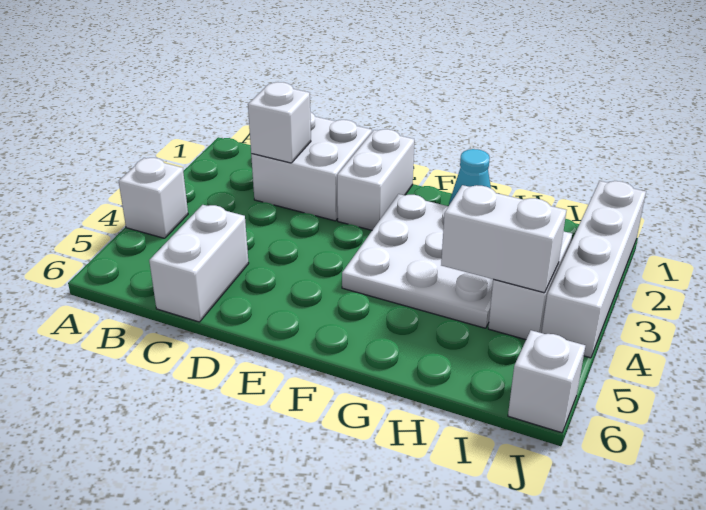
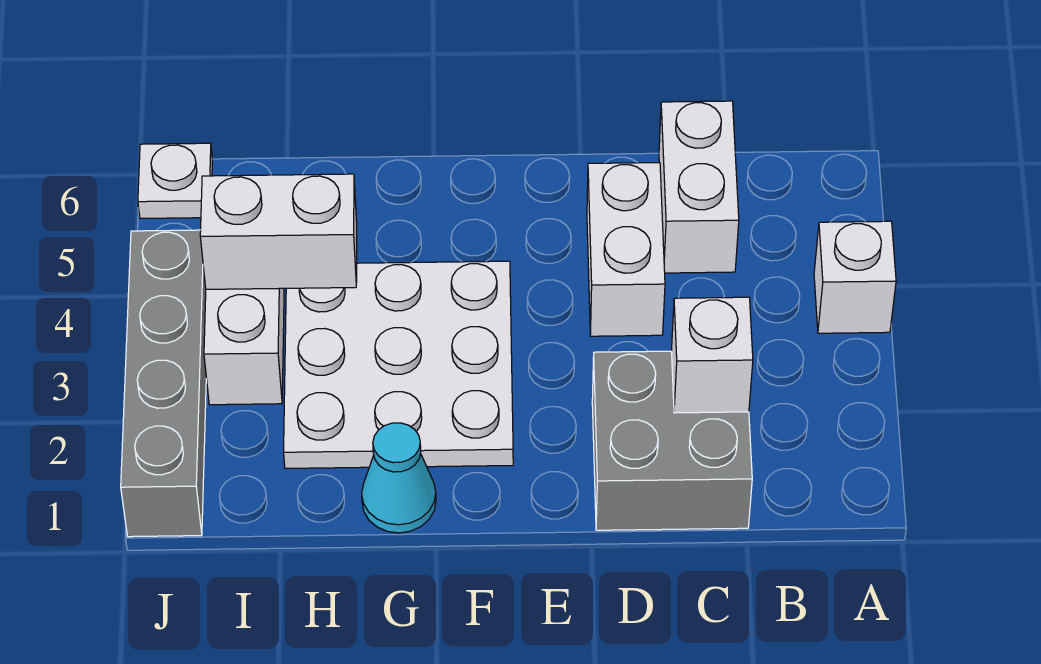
white 2x2 brick [251,112,372,221] -> grey 2x2 brick [592,351,752,530]
white 1x2 brick [337,129,414,230] -> white 1x2 brick moved to [587,163,665,336]
white 1x4 brick [542,181,646,358] -> grey 1x4 brick [121,230,206,537]
white 1x1 brick [508,330,585,433] -> white 1x1 plate [138,143,212,218]

